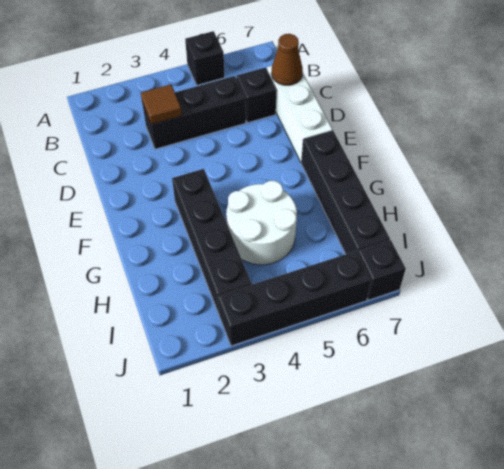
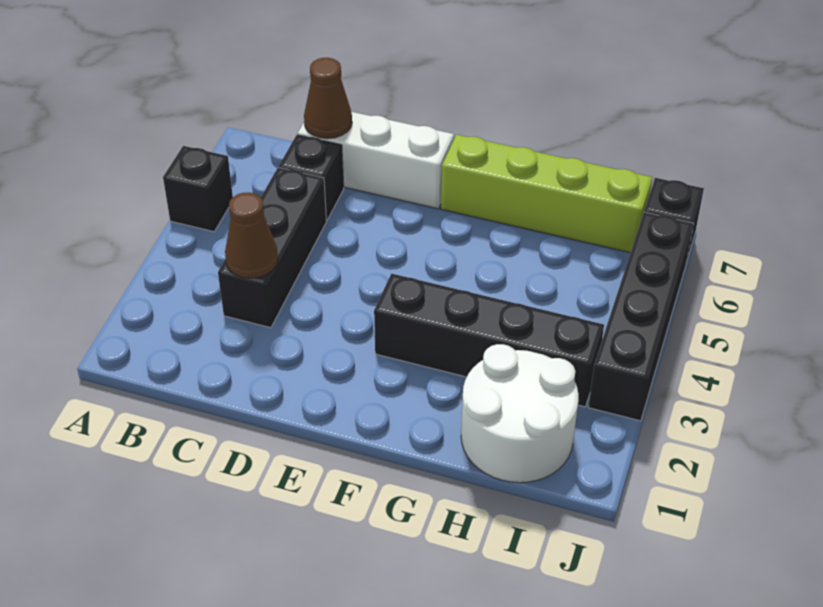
brown 1x1 tile [141,84,182,125] -> brown 1x1 cone [225,192,278,278]
black 1x4 brick [301,131,390,254] -> lime 1x4 brick [441,135,652,253]
white 2x2 round brick [226,181,297,265] -> white 2x2 round brick moved to [461,344,578,483]

